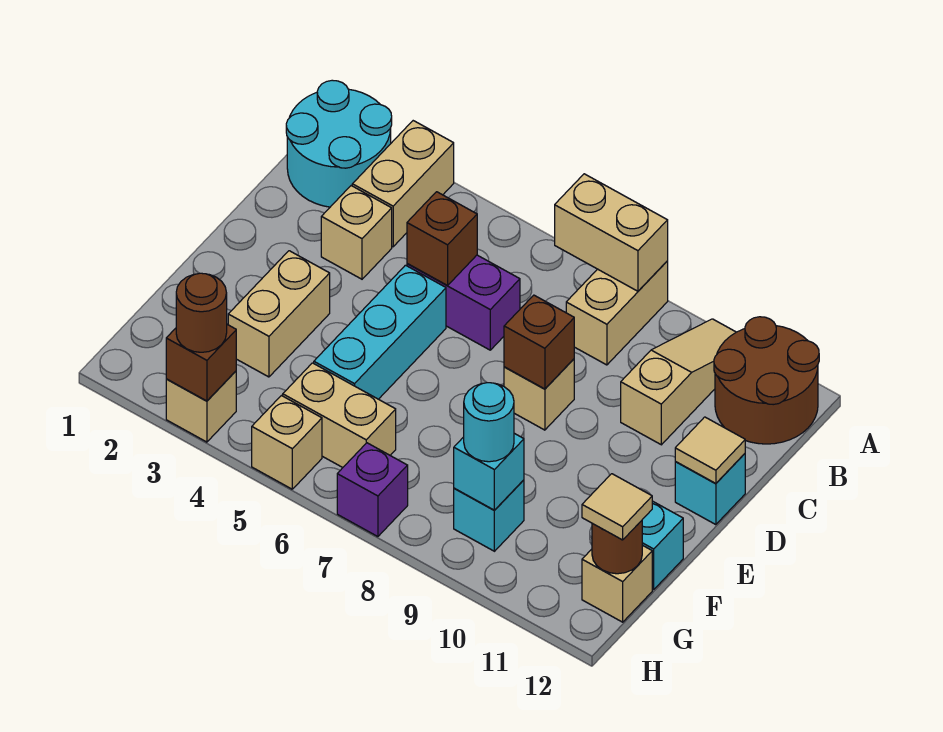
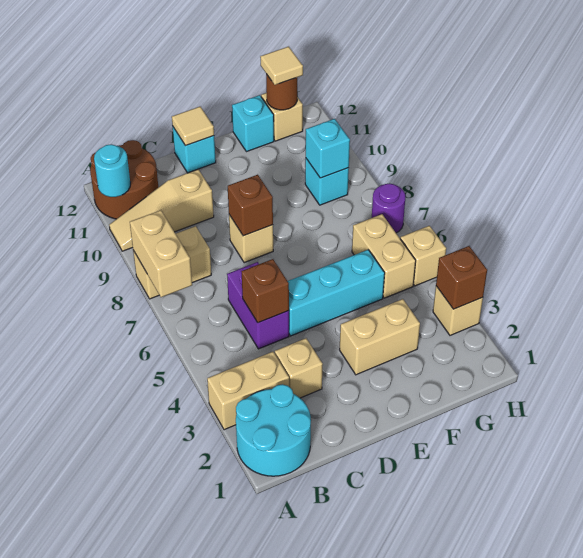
cyan 1x1 round brick [464,383,514,462] -> cyan 1x1 round brick moved to [94,144,130,197]
brown 1x1 round brick [176,273,227,352] -> none
purple 1x1 brick [337,443,408,537] -> purple 1x1 round brick [372,183,405,233]

